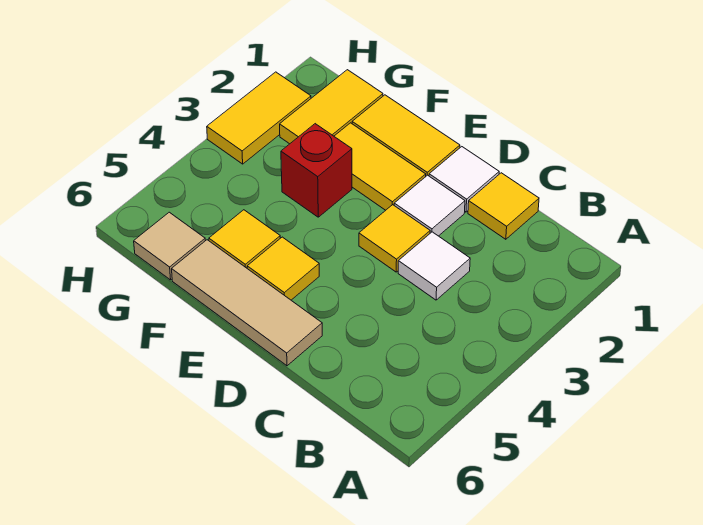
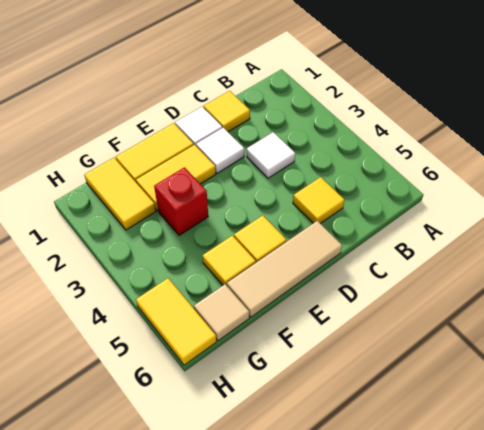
yellow 1x1 tile [359,205,430,272] -> yellow 1x1 tile moved to [293,177,344,224]
yellow 1x2 tile [207,72,311,164] -> yellow 1x2 tile moved to [136,278,216,365]

